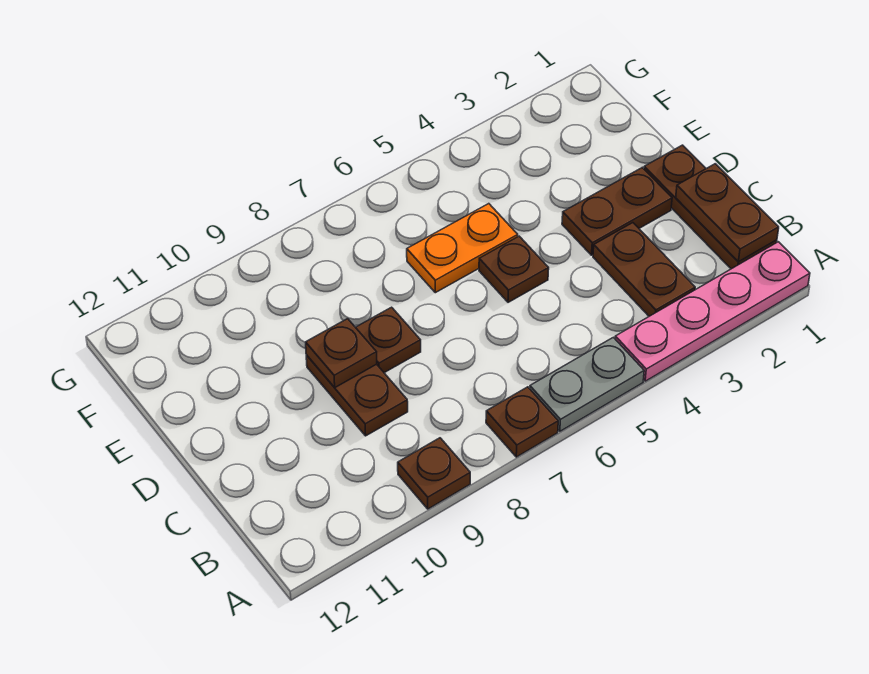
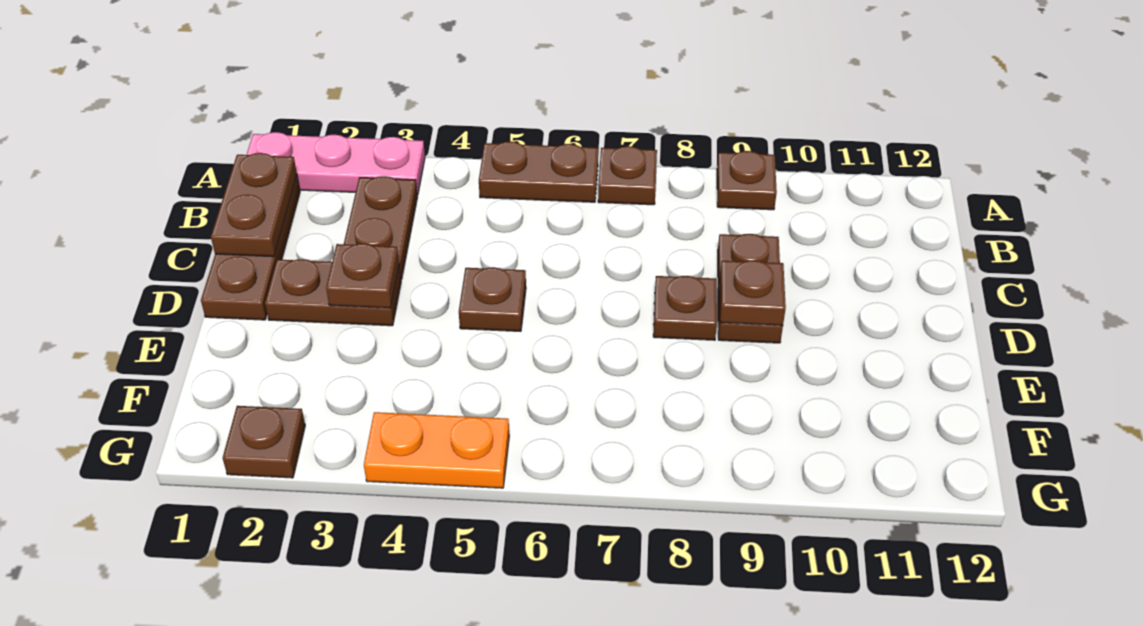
pink 1x4 plate [615,242,810,381] -> pink 1x3 plate [247,132,425,195]
grey 1x2 plate [530,337,644,431] -> brown 1x2 plate [479,141,598,202]
none -> brown 1x1 plate [326,244,399,308]
orange 1x2 plate [407,204,518,293] -> orange 1x2 plate moved to [364,412,509,488]
none -> brown 1x1 plate [223,406,305,478]

